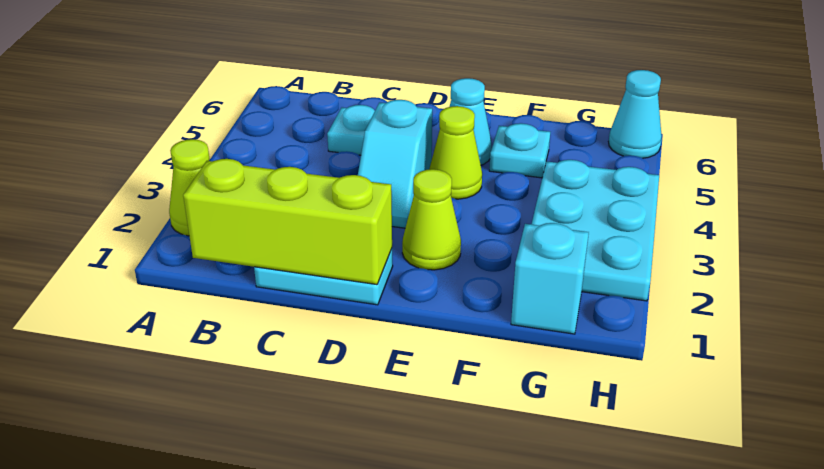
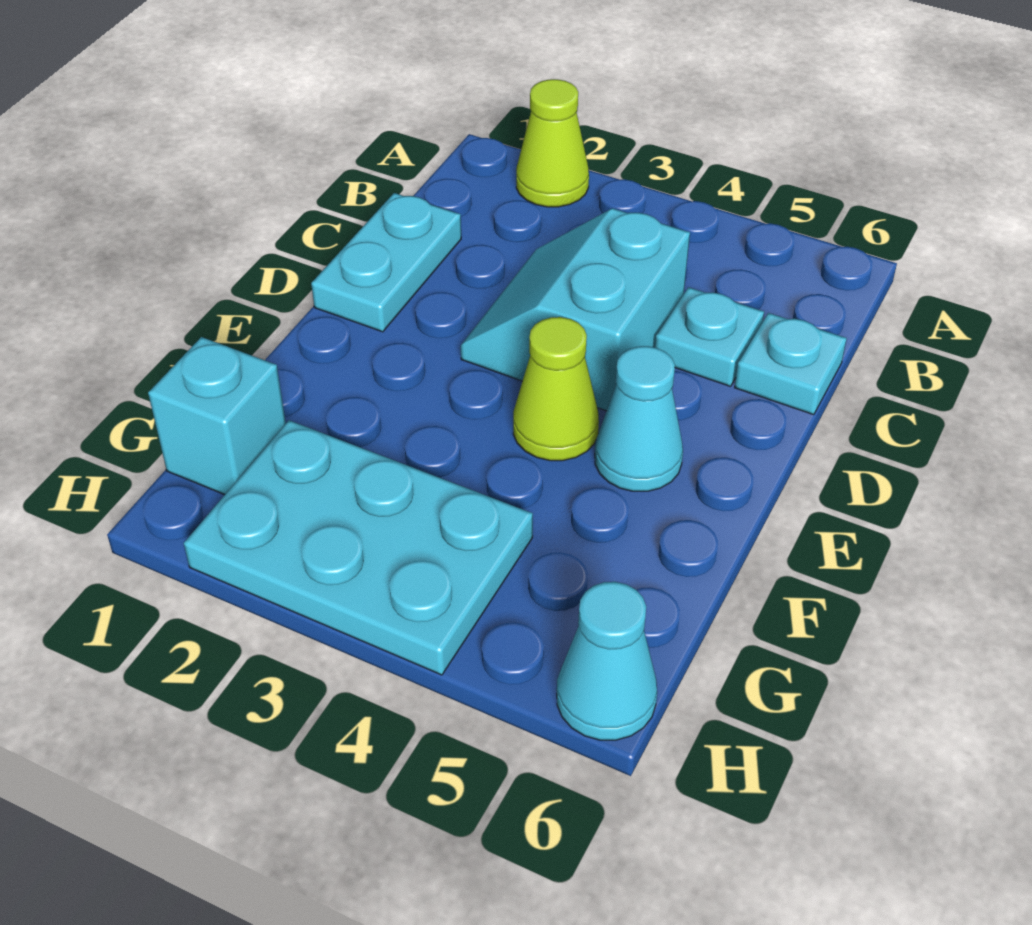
lime 1x3 brick [183,159,392,285] -> none
cyan 1x2 slope [358,100,432,228] -> cyan 2x2 slope [461,208,690,411]
lime 1x1 cone [402,169,461,270] -> none
cyan 1x1 plate [489,123,550,178] -> cyan 1x1 plate moved to [735,313,847,415]

